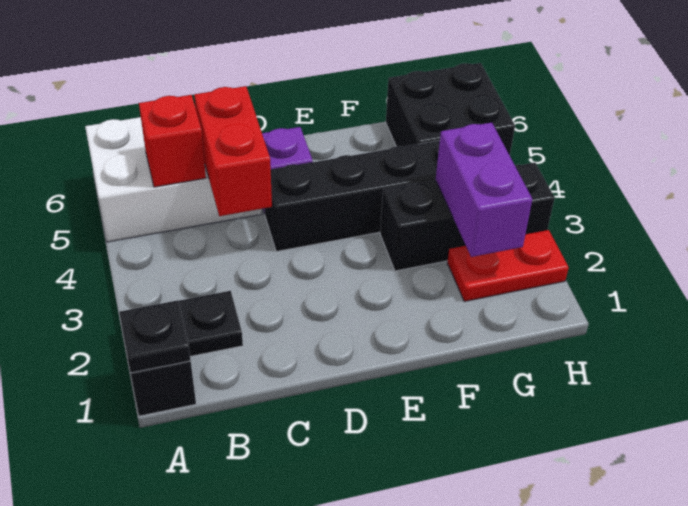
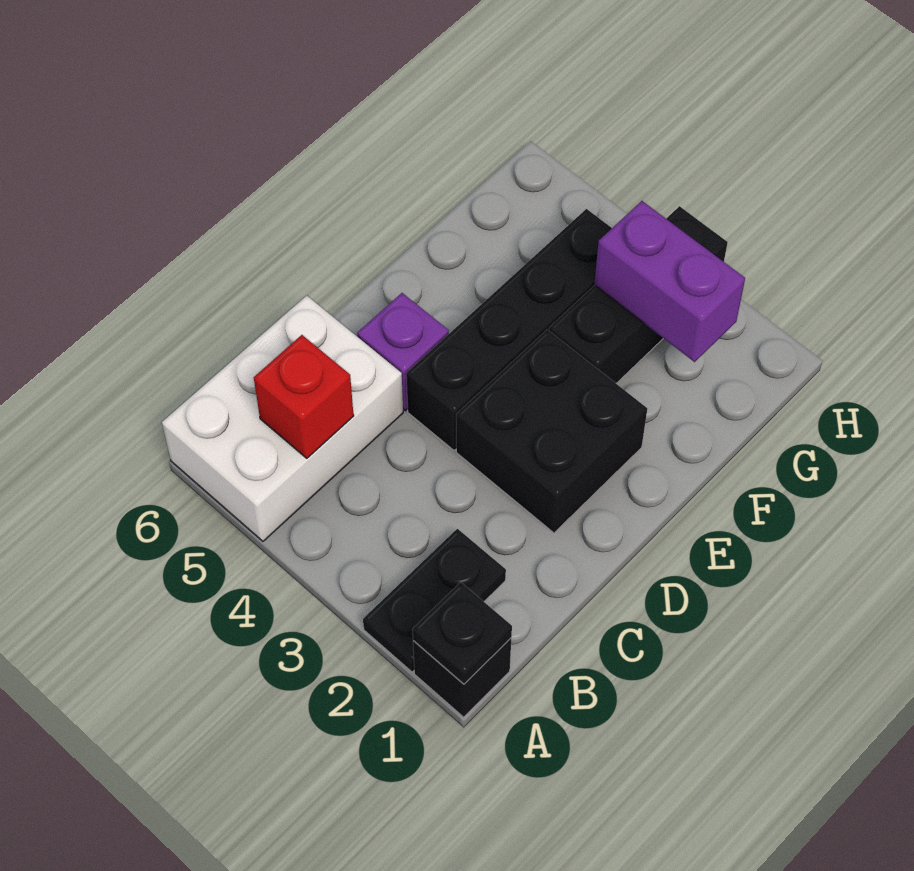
red 1x2 brick [194,86,272,216] -> none
red 1x2 plate [447,230,569,301] -> none
black 2x2 brick [386,63,515,155] -> black 2x2 brick moved to [456,330,647,533]

